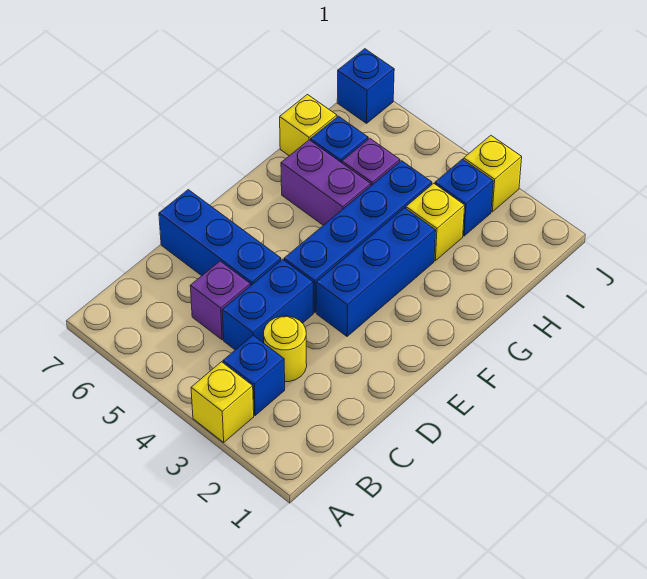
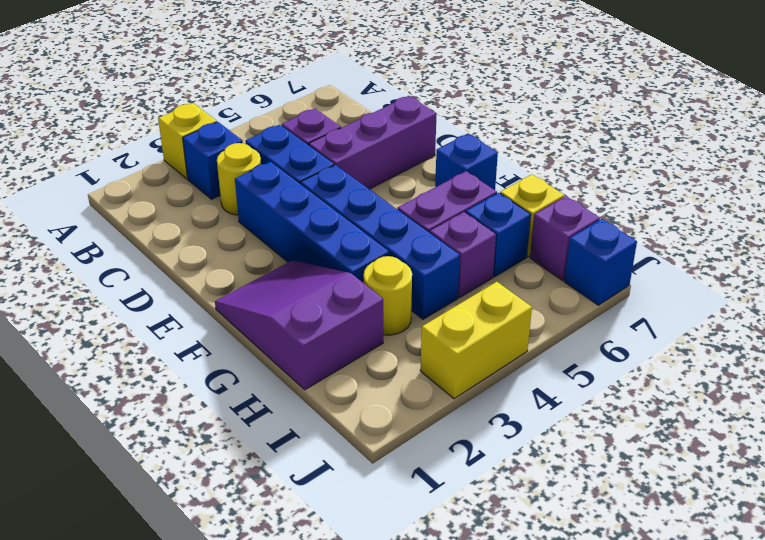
blue 1x3 brick [159,190,281,286] -> purple 1x3 brick [309,96,437,189]
blue 1x3 brick [316,208,436,336] -> blue 1x4 brick [235,162,389,283]
none -> purple 2x3 slope [215,261,383,390]
yellow 1x1 brick [406,183,465,261] -> yellow 1x1 round brick [364,256,412,335]
blue 1x1 brick [435,159,493,236] -> blue 1x1 brick moved to [435,134,498,190]
none -> purple 1x1 brick [530,196,600,280]
yellow 1x1 brick [464,135,522,212] -> yellow 1x2 brick [420,282,532,399]

